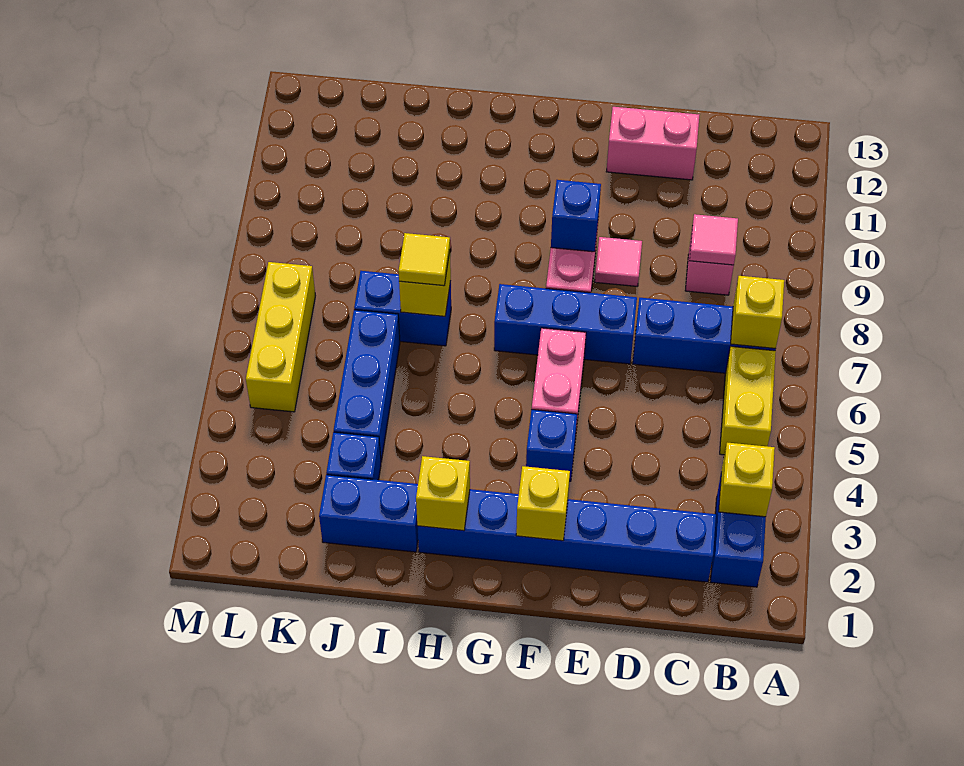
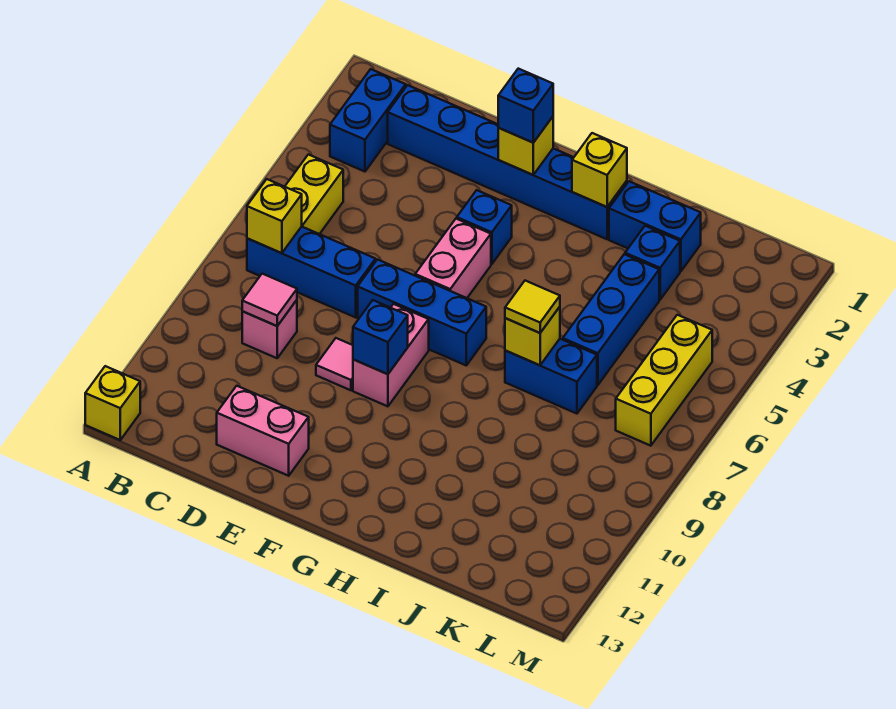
yellow 1x1 brick [719,443,775,517] -> yellow 1x1 brick moved to [85,366,140,440]
none -> blue 1x1 brick [498,69,553,143]

